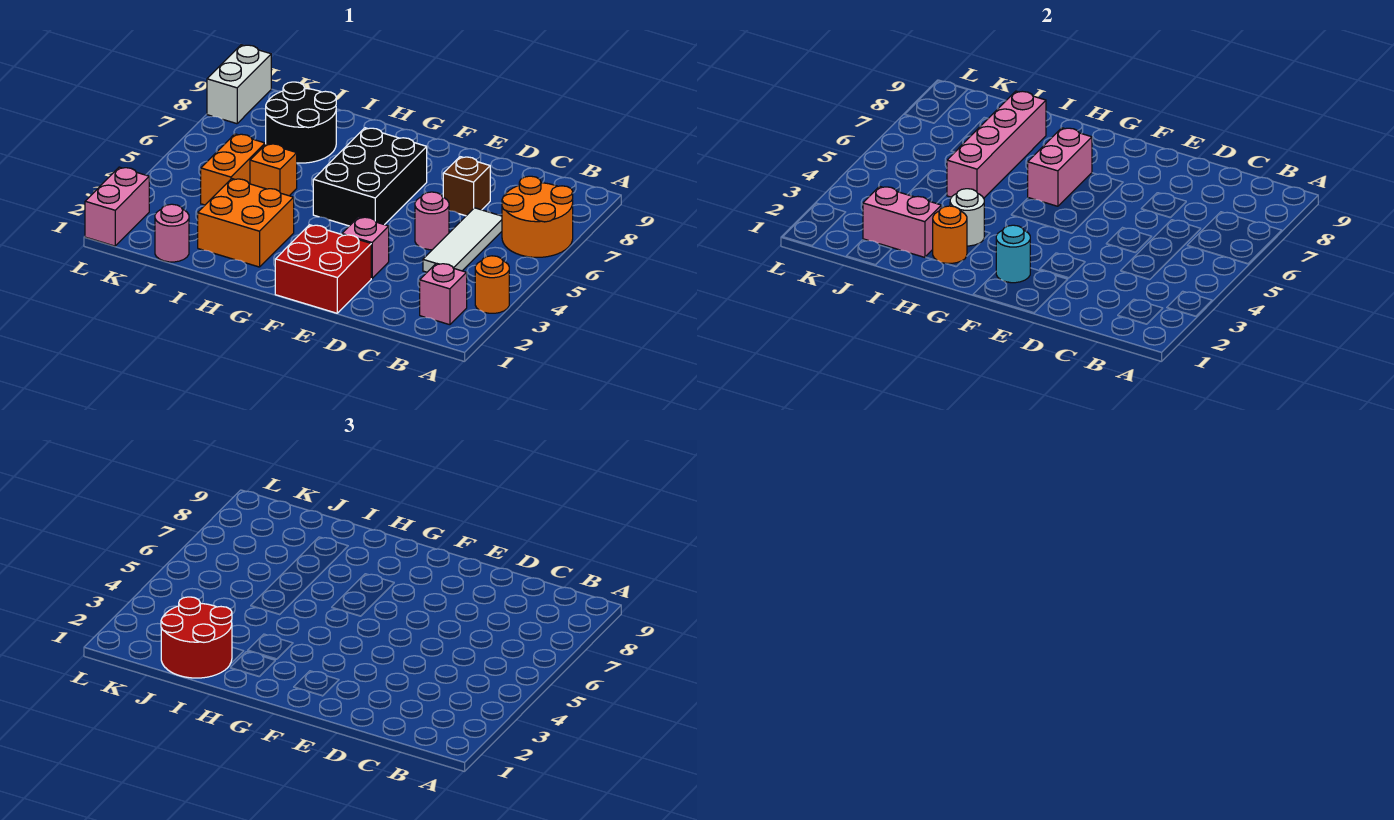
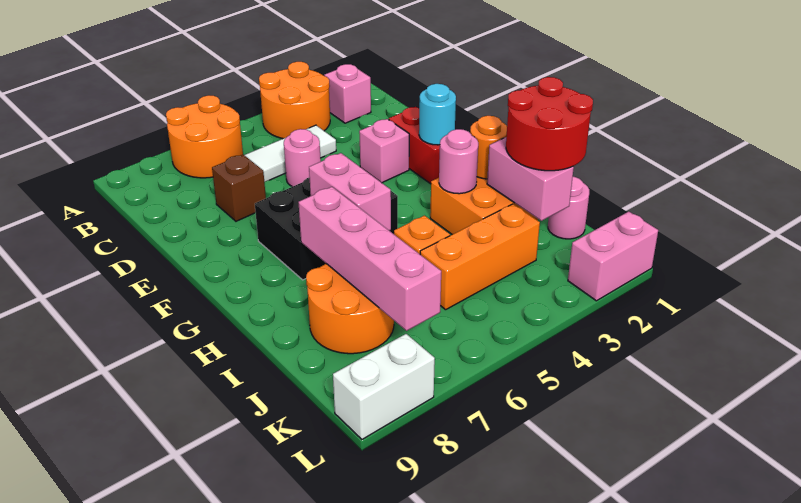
orange 1x1 round brick [475,256,509,313] -> orange 2x2 round brick [259,62,330,139]
red 2x2 brick [275,225,371,313] -> red 1x2 brick [389,107,440,184]
pink 1x2 brick [1028,128,1092,206] -> pink 1x2 brick turned to [309,153,391,231]
white 1x1 round brick [950,189,984,246] -> pink 1x1 round brick [439,129,478,194]
pink 1x4 brick [947,91,1046,198] -> pink 1x4 brick turned to [298,187,441,331]
black 2x2 round brick [266,82,336,163] -> orange 2x2 round brick [306,264,394,354]
orange 1x2 brick [201,134,265,205] -> orange 1x3 brick [420,204,540,310]

